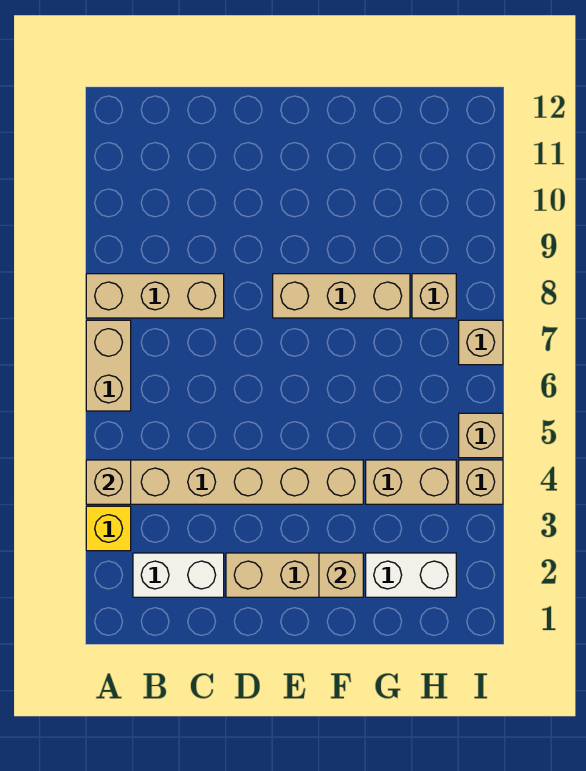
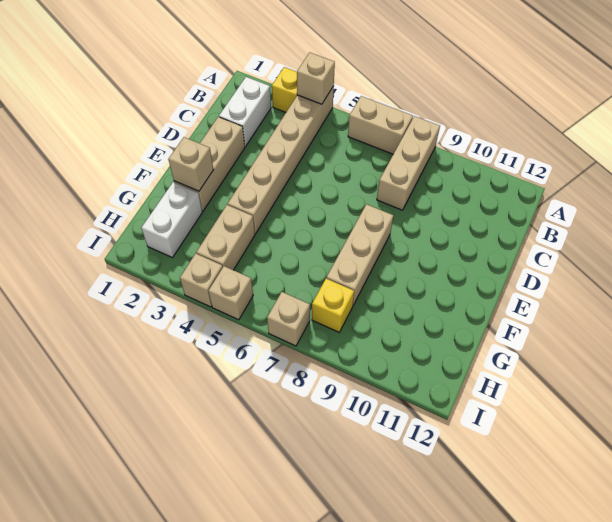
tan 1x1 brick [412,274,456,318] -> yellow 1x1 brick [312,279,354,332]

